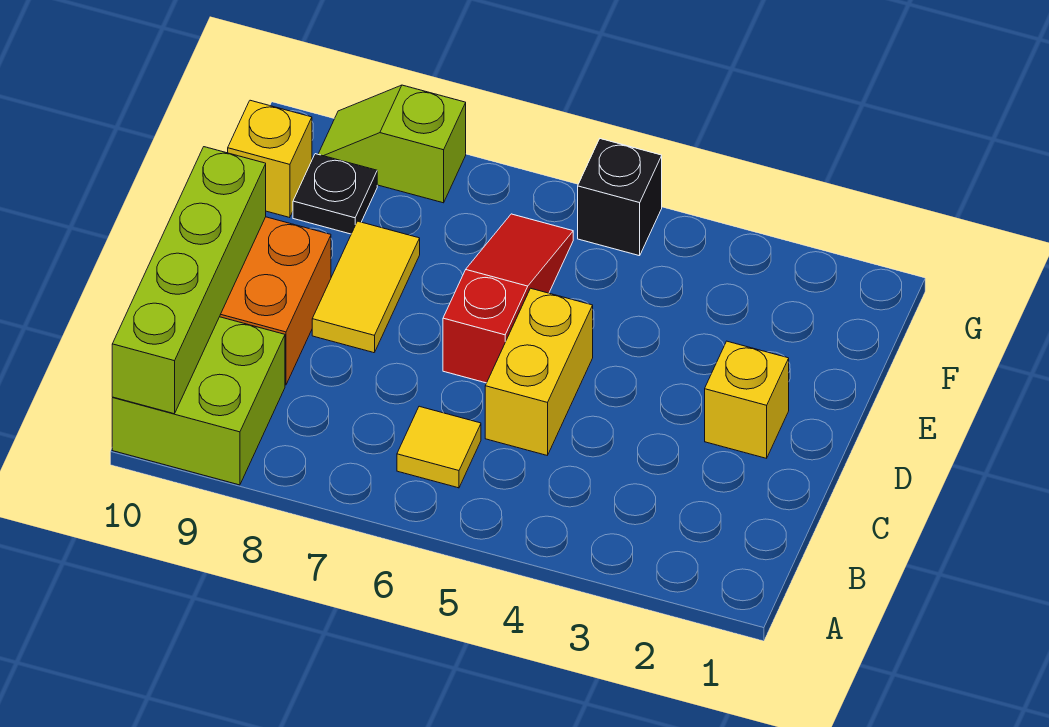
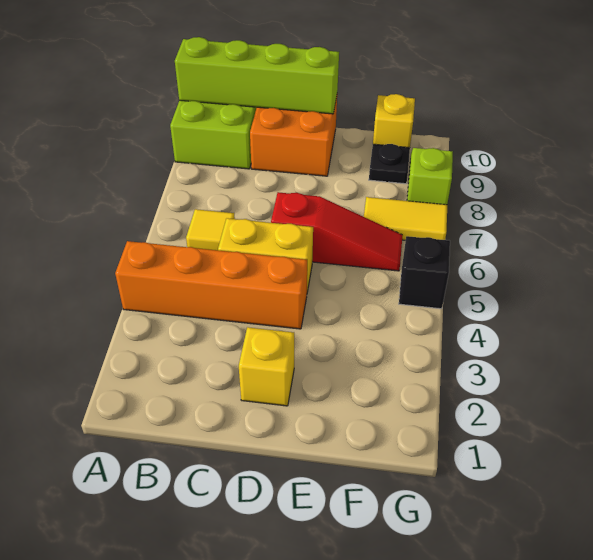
none -> orange 1x4 brick [115,241,307,329]
yellow 1x2 tile [312,221,420,353] -> yellow 1x2 tile moved to [364,197,447,240]

